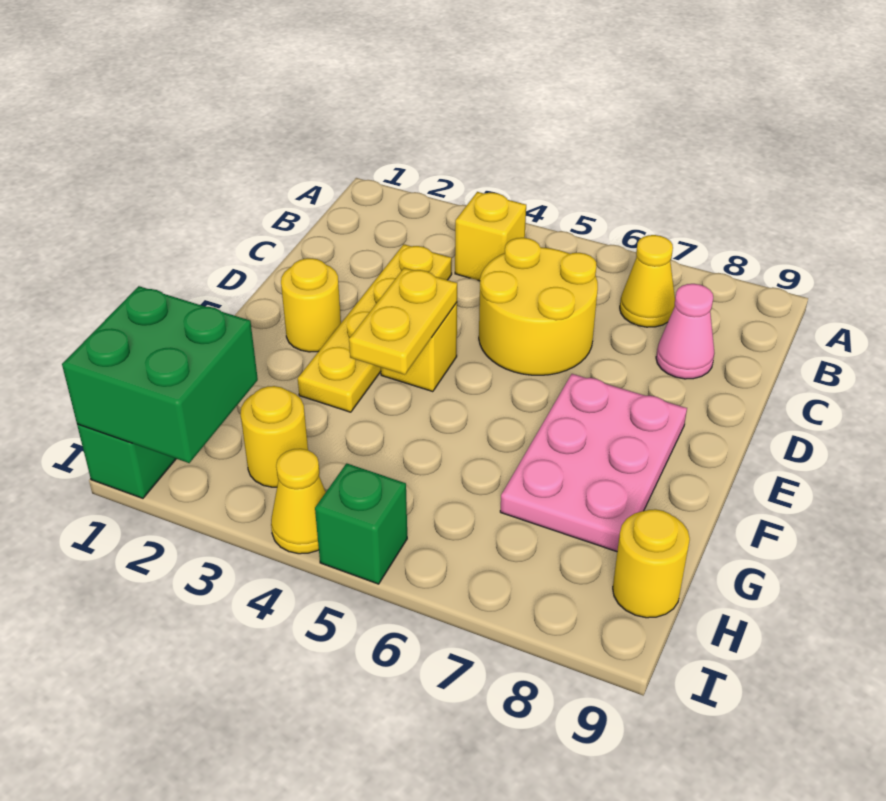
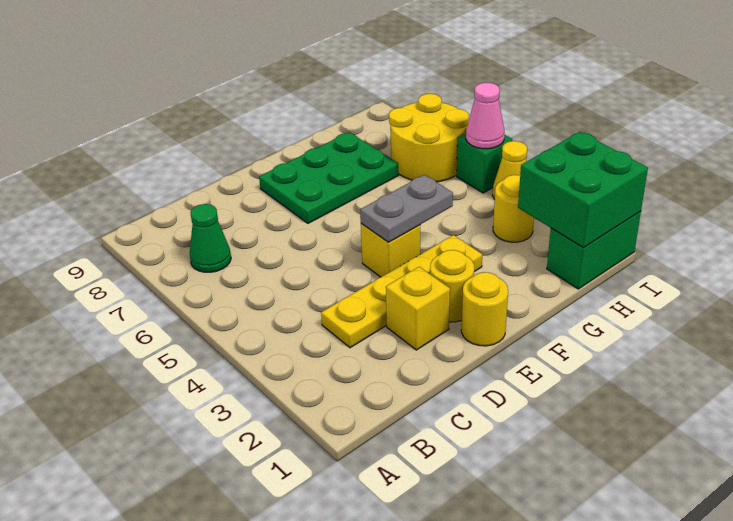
yellow 1x1 brick [455,192,526,281] -> yellow 1x1 brick moved to [386,267,450,350]
yellow 1x1 cone [620,235,675,327] -> green 1x1 cone [190,204,231,272]
yellow 2x2 round brick [479,238,598,375] -> yellow 2x2 round brick moved to [389,94,469,182]
pink 1x1 cone [656,284,714,379] -> pink 1x1 cone moved to [466,83,505,149]
yellow 1x2 plate [349,268,457,375] -> grey 1x2 plate [360,175,453,242]
pink 2x3 plate [500,374,687,552] -> green 2x3 plate [259,132,399,223]
yellow 1x1 round brick [613,509,690,618] -> yellow 1x1 round brick moved to [461,272,508,346]

